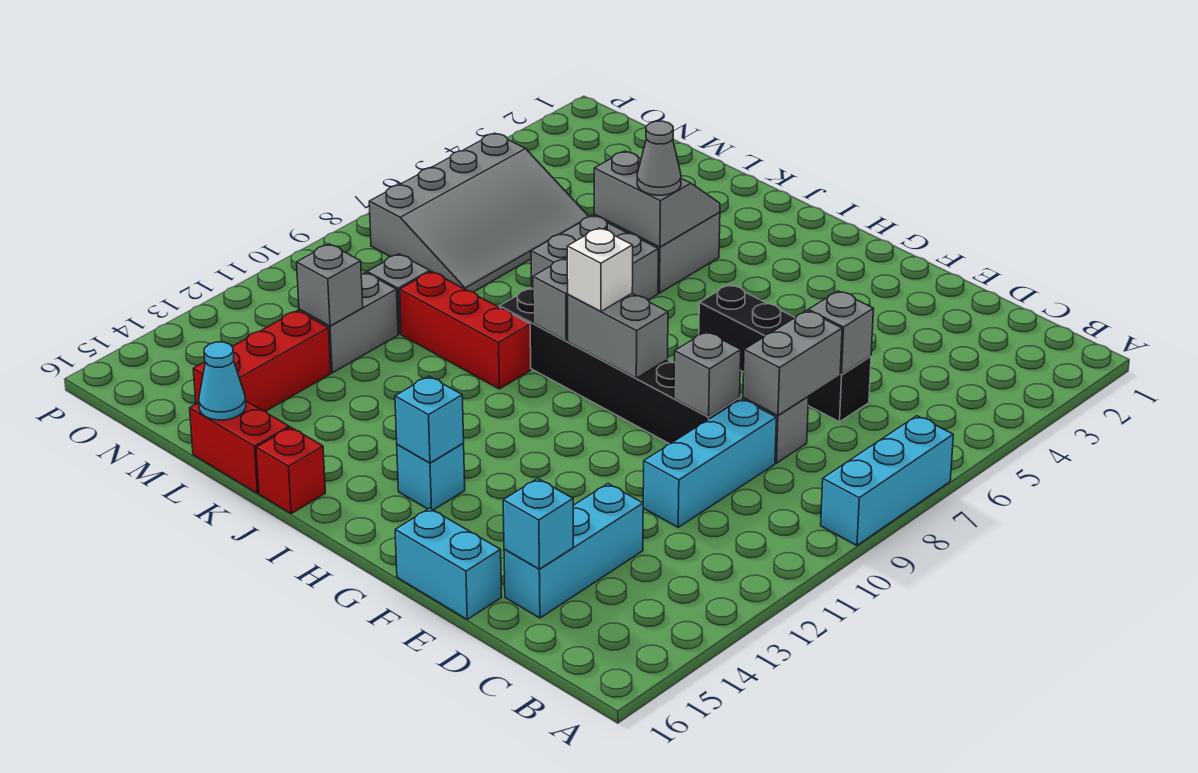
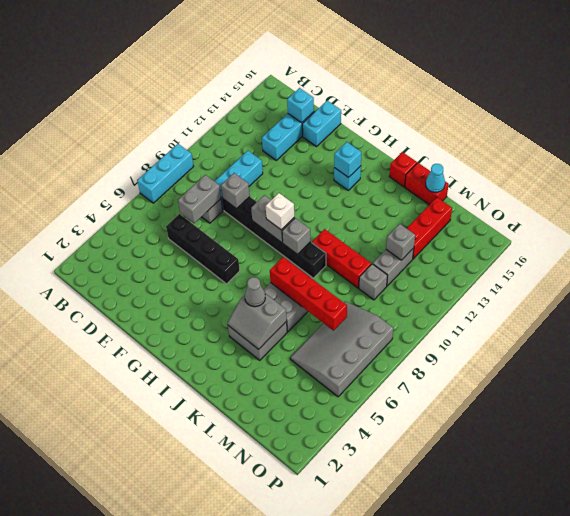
grey 1x1 brick [808,291,873,375] -> none
cyan 1x2 brick [395,508,501,619] -> cyan 1x2 brick turned to [302,100,341,147]
none -> red 1x4 brick [270,257,347,331]

